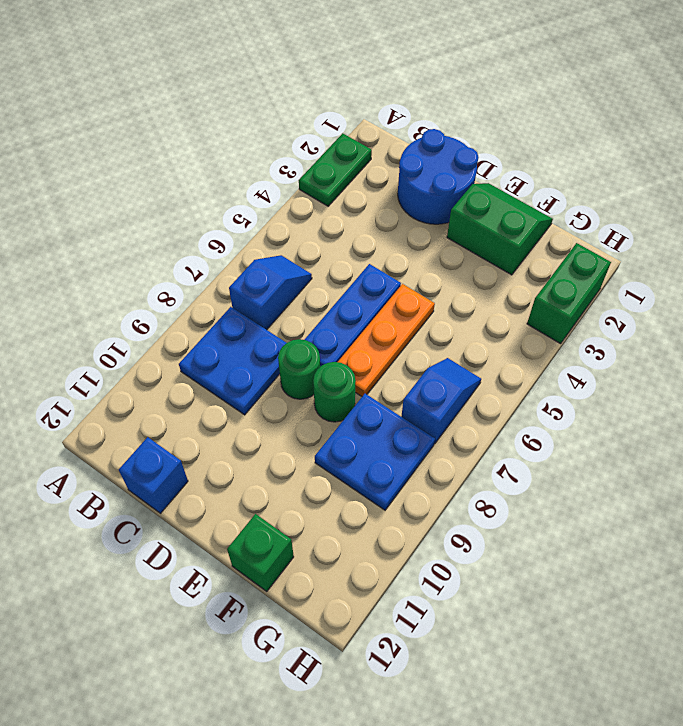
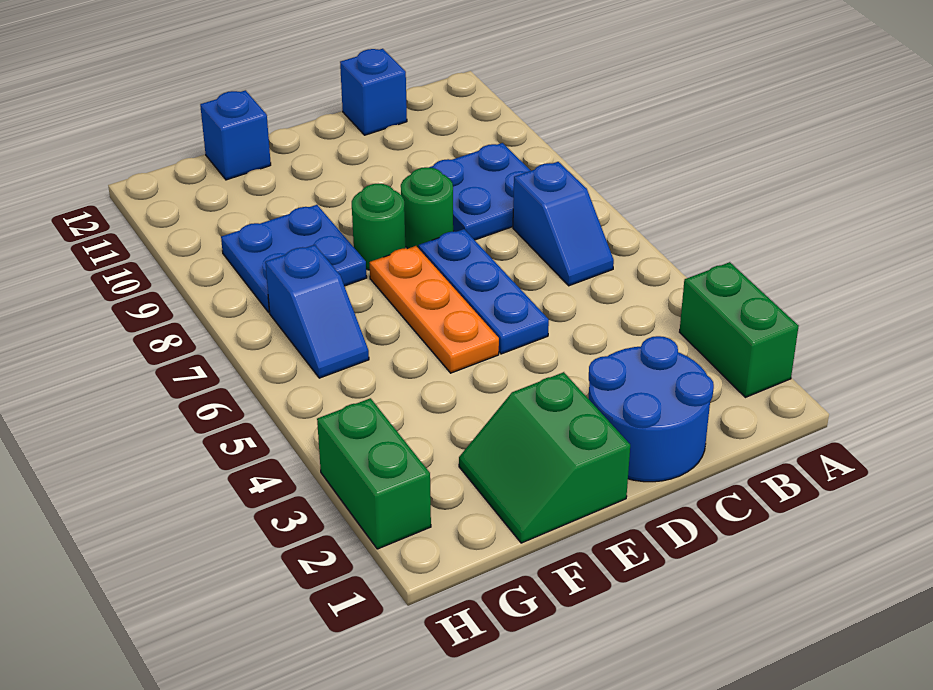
green 1x2 plate [299,133,372,206] -> green 1x2 brick [680,262,799,397]
green 2x2 slope [447,183,553,275] -> green 2x2 slope turned to [459,372,630,543]
green 1x1 brick [227,514,294,591] -> blue 1x1 brick [200,90,271,180]

